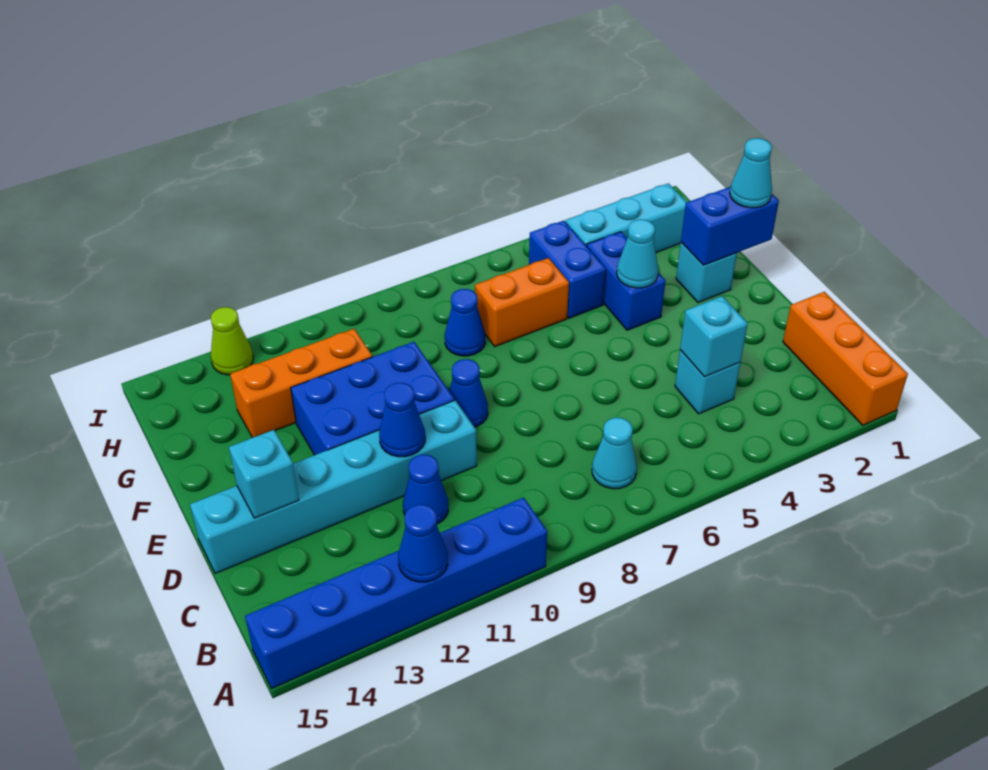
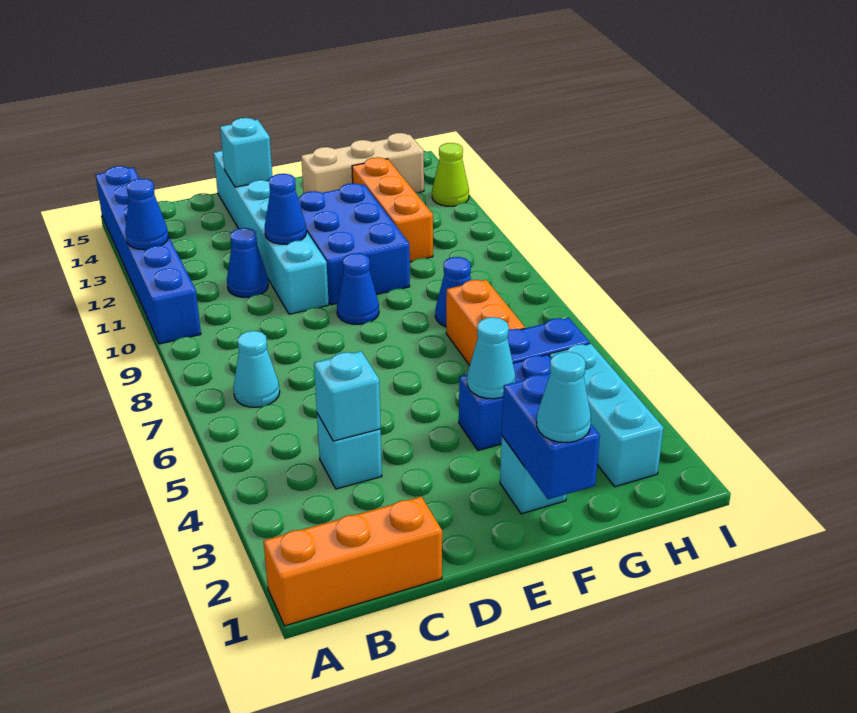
none -> tan 1x3 brick [301,133,424,193]

